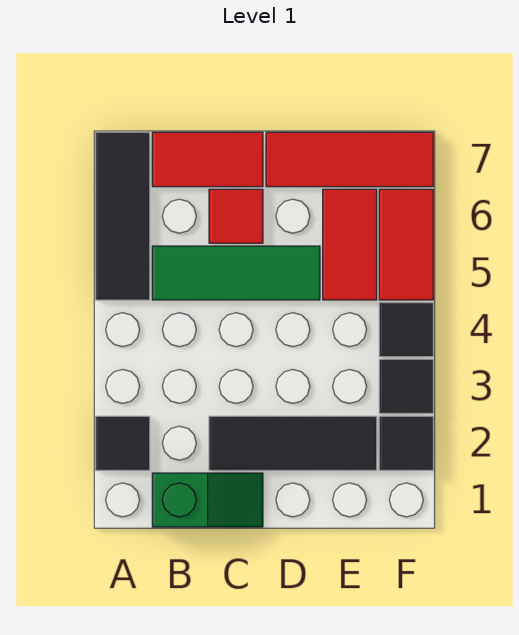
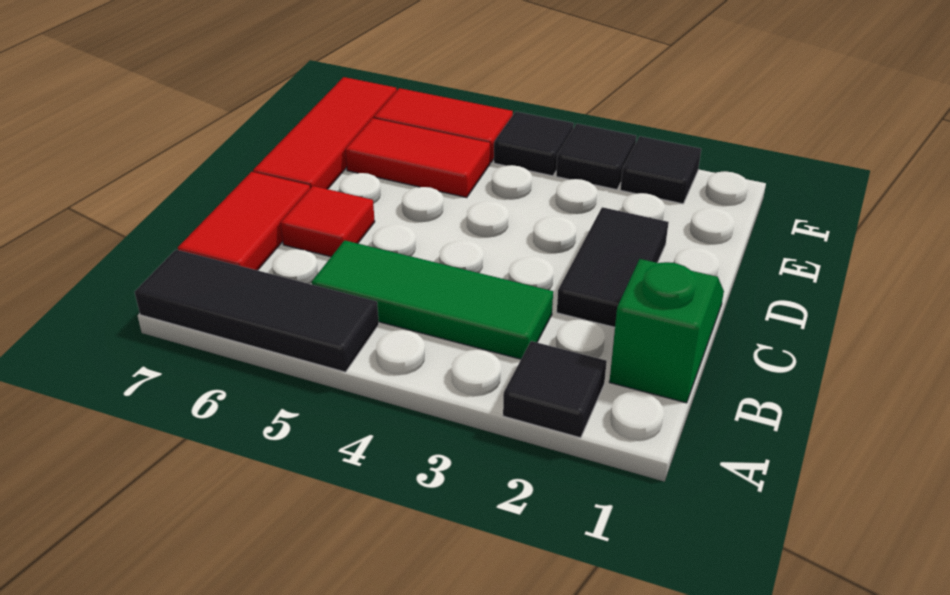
green 1x3 tile [152,246,320,300] -> green 1x3 tile turned to [312,240,553,359]
black 1x3 tile [209,416,377,470] -> black 1x2 tile [557,207,669,327]

